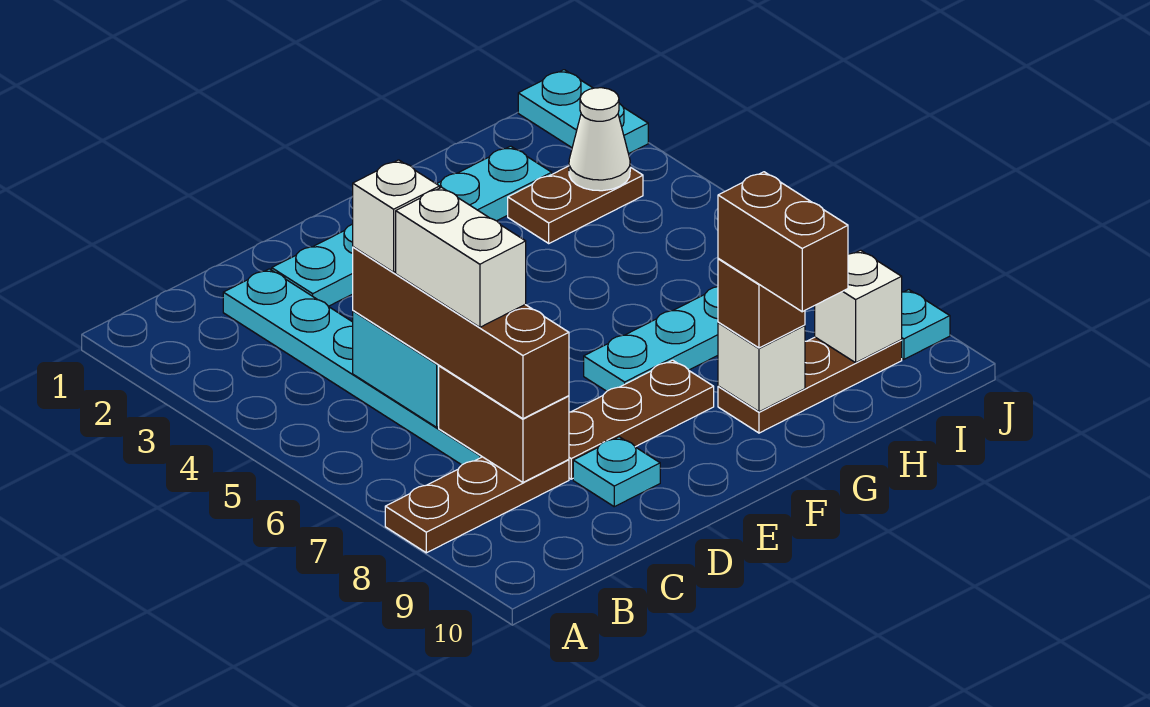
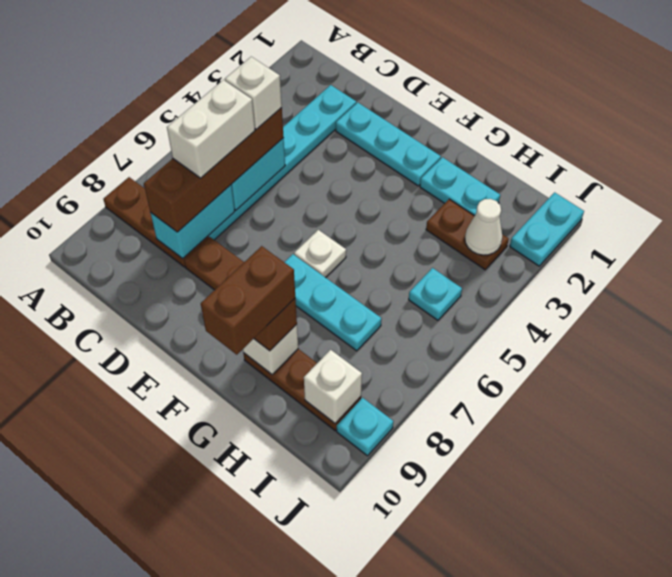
brown 1x2 brick [439,366,569,482] -> cyan 1x2 brick [150,185,235,259]
cyan 1x1 plate [573,437,660,507] -> cyan 1x1 plate moved to [409,268,462,320]
none -> white 1x1 plate [294,230,346,278]

